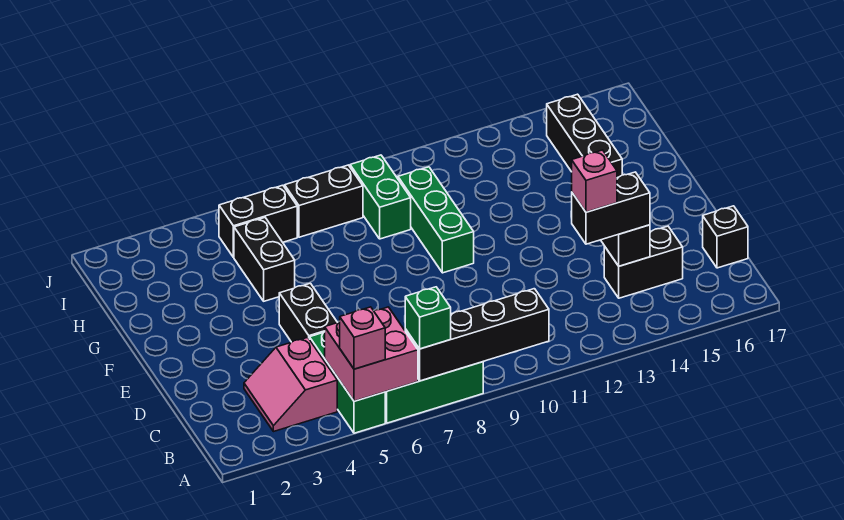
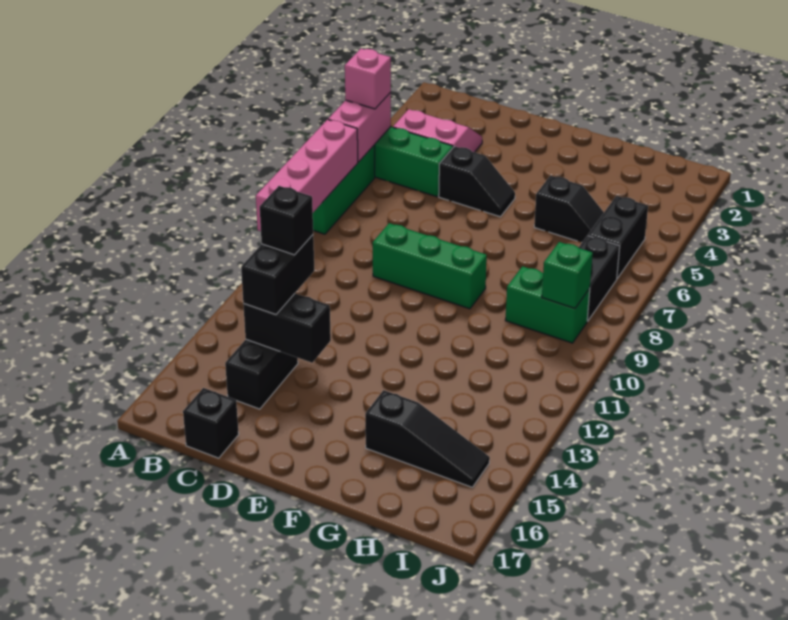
pink 2x2 brick [325,307,418,401] -> pink 1x2 brick [328,93,391,162]
black 1x4 brick [405,289,549,381] -> pink 1x4 brick [256,120,358,231]
green 1x1 brick [405,287,451,349] -> green 1x1 brick moved to [542,242,593,308]
pink 1x1 brick [572,150,617,212] -> black 1x1 brick [260,186,313,255]
black 1x2 brick [279,283,338,342] -> black 1x2 slope [439,146,515,217]
green 1x3 brick [398,167,474,273] -> green 1x3 brick moved to [373,223,487,309]
black 1x2 brick [234,218,295,301] -> black 1x2 slope [534,176,604,243]
black 1x3 brick [547,94,622,178] -> black 1x3 slope [365,390,490,487]

